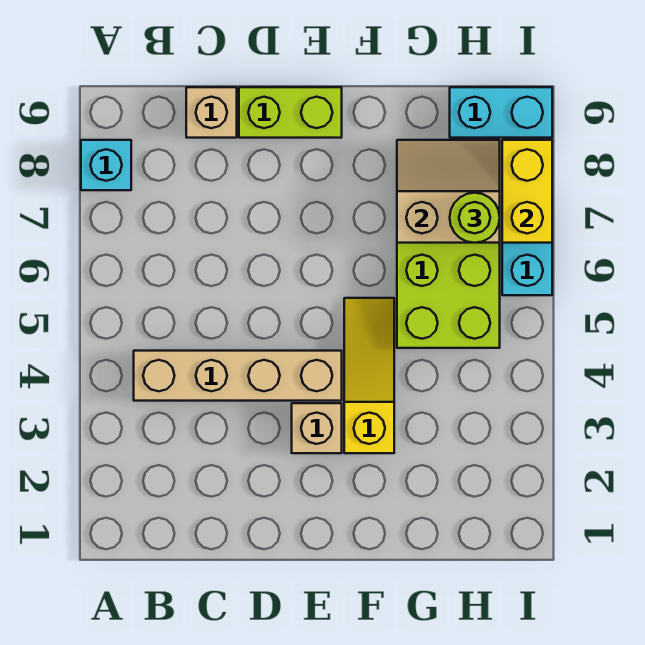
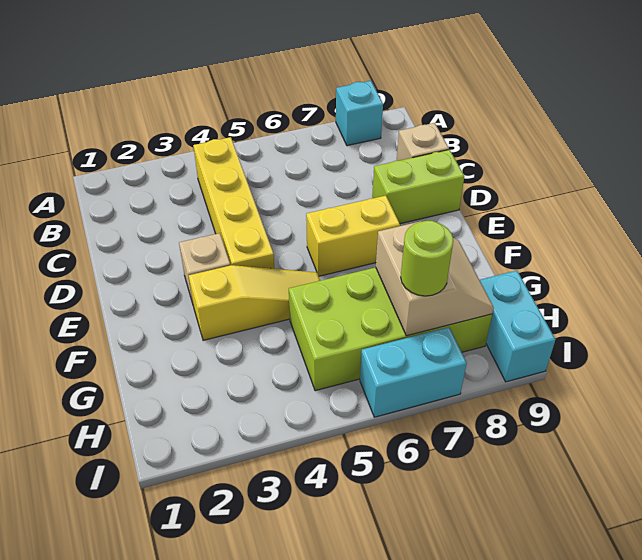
tan 1x4 brick [134,351,342,401] -> yellow 1x4 brick [193,137,274,269]
lime 1x2 brick [239,87,342,138] -> lime 1x2 brick turned to [372,150,464,224]
yellow 1x2 brick [502,140,552,243] -> yellow 1x2 brick moved to [306,196,400,276]

